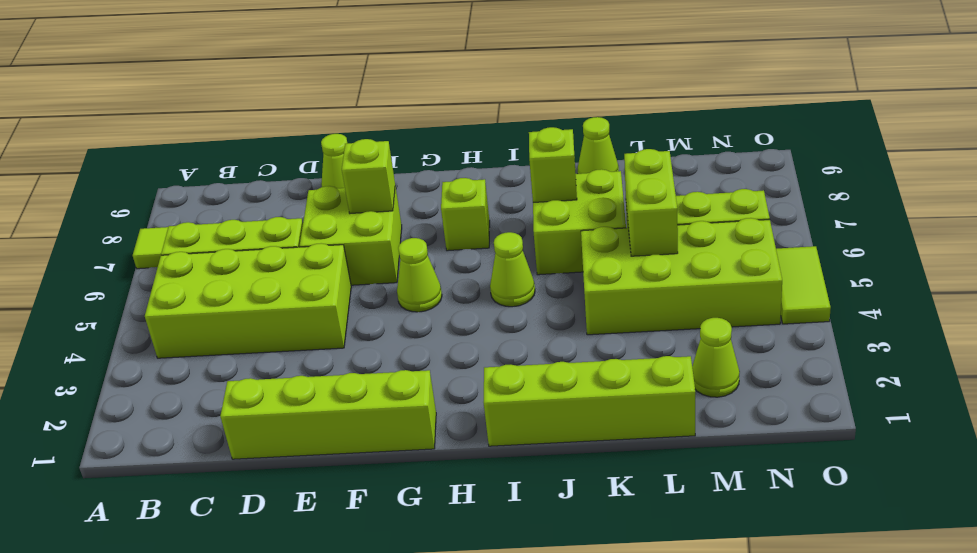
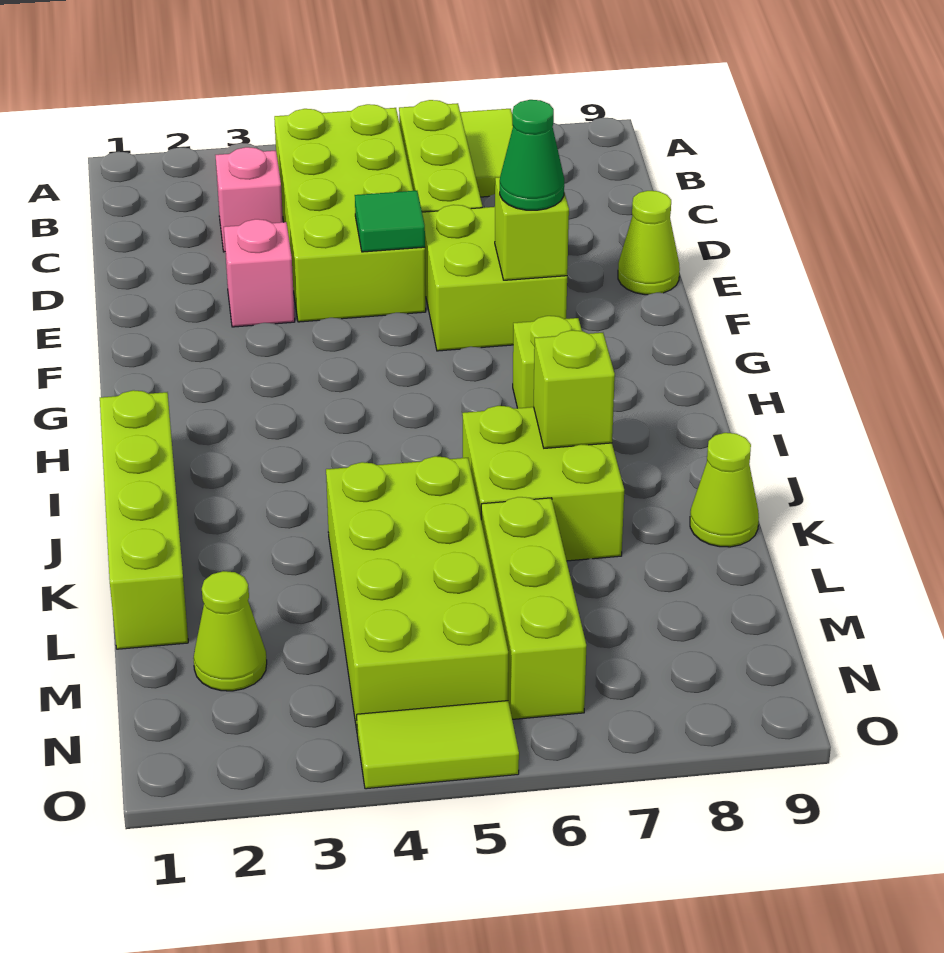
none -> pink 1x1 brick [216,147,283,252]
lime 1x4 brick [220,370,436,459] -> none
none -> pink 1x1 brick [224,219,295,327]
none -> green 1x1 tile [355,191,425,252]
none -> green 1x1 cone [500,100,564,210]
lime 1x1 cone [397,238,442,312] -> none
lime 1x1 cone [490,232,535,307] -> none
lime 1x2 brick [624,149,678,256] -> none

